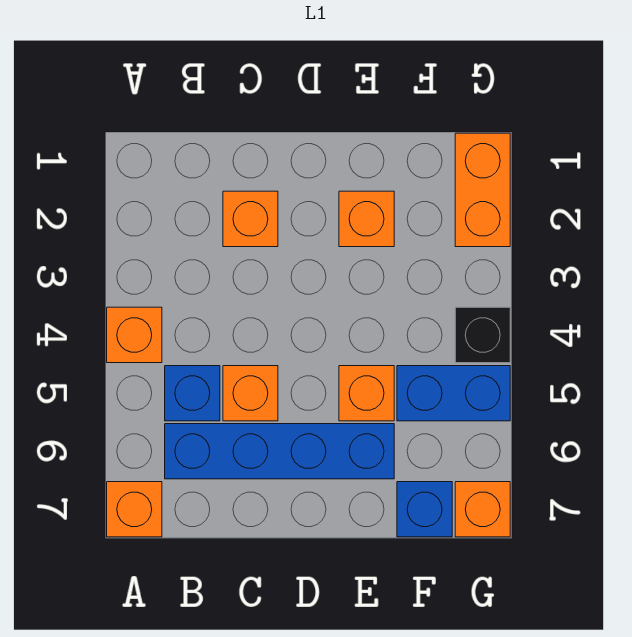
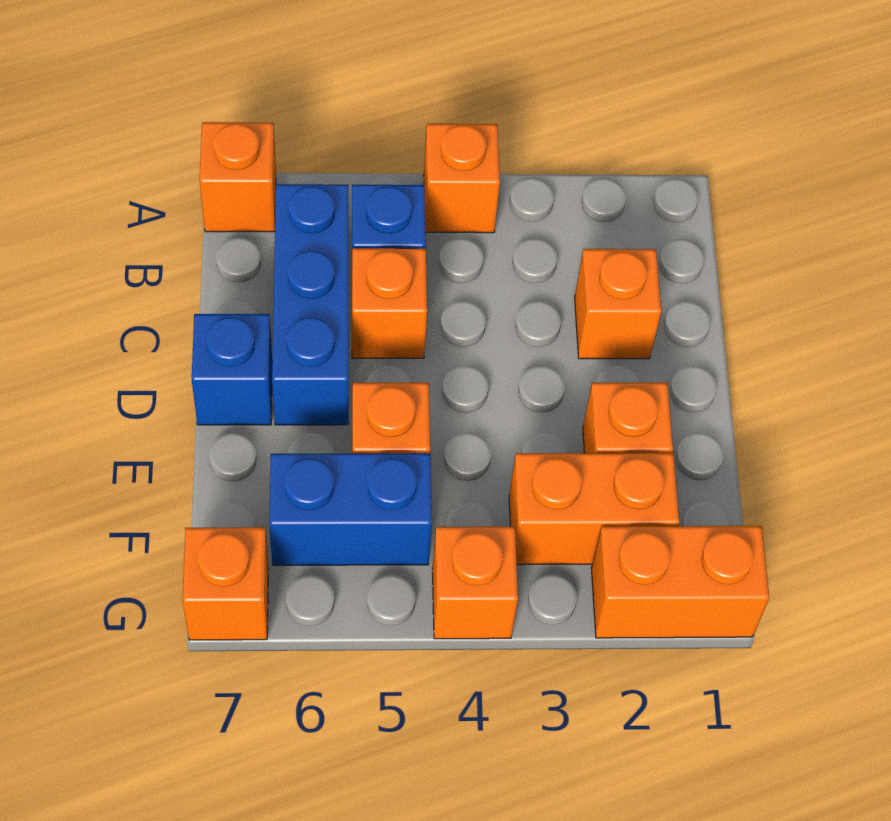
blue 1x4 brick [165,424,394,479] -> blue 1x3 brick [272,184,349,425]
none -> orange 1x2 brick [509,453,679,565]
blue 1x2 brick [397,366,510,421] -> blue 1x2 brick turned to [269,453,432,565]
blue 1x1 brick [397,482,452,537] -> blue 1x1 brick moved to [192,314,273,425]
black 1x1 brick [455,307,510,363] -> orange 1x1 brick [432,527,518,639]

